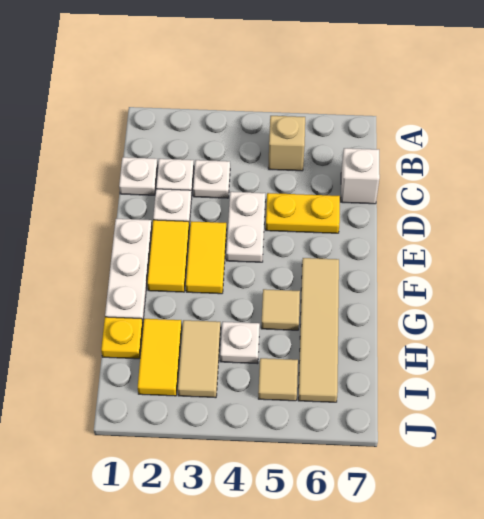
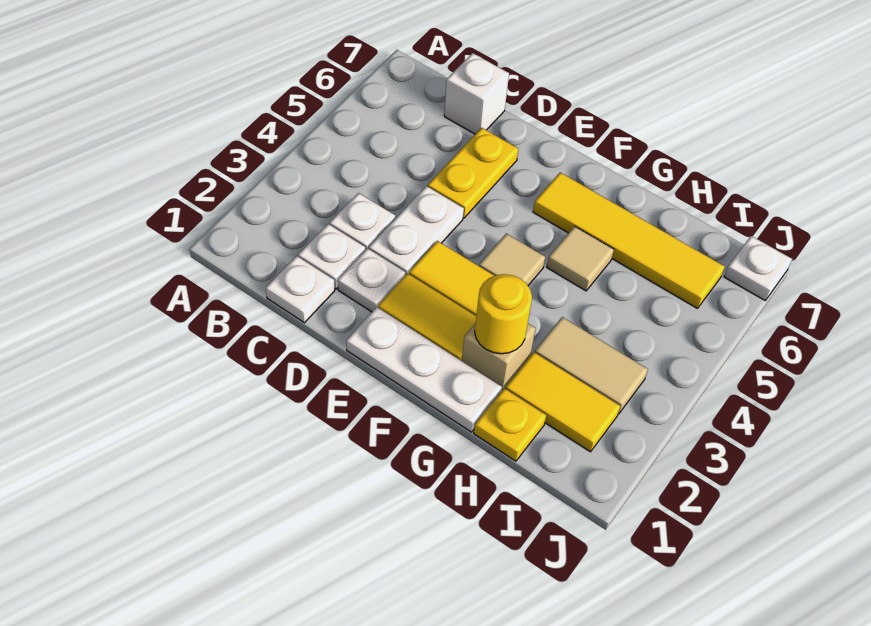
tan 1x1 brick [268,116,305,171] -> tan 1x1 brick moved to [462,324,536,391]
white 1x2 plate [226,192,265,262] -> white 1x2 plate turned to [369,186,464,275]
tan 1x4 tile [298,258,339,402] -> yellow 1x4 tile [533,173,725,308]
none -> yellow 1x1 round brick [475,274,532,354]
white 1x1 plate [220,322,260,364] -> white 1x1 plate moved to [724,236,792,301]
tan 1x1 tile [258,358,298,401] -> tan 1x1 tile moved to [479,234,545,285]

